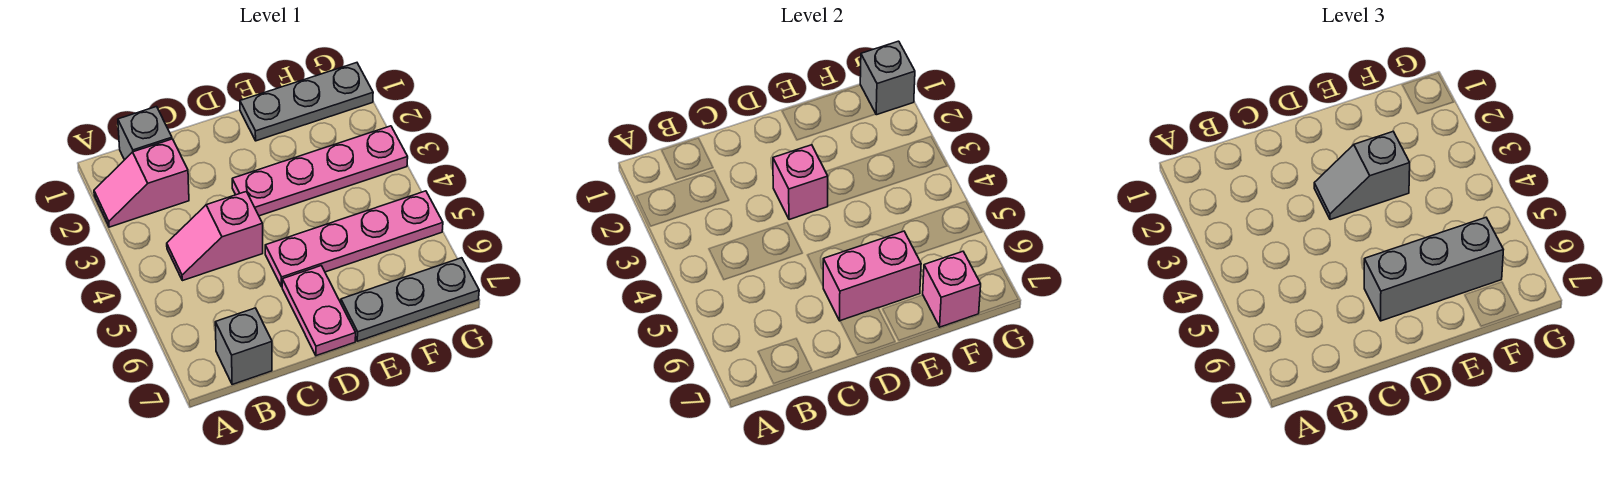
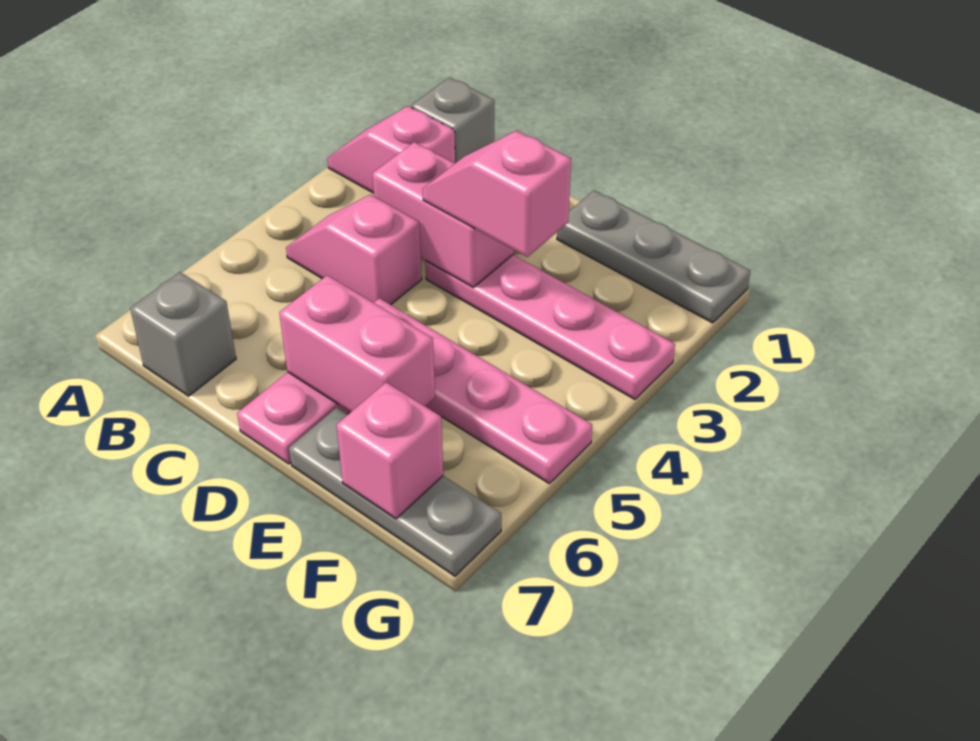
pink 1x1 brick [773,145,828,220] -> pink 1x2 brick [372,142,513,287]
grey 1x2 slope [1314,132,1410,220] -> pink 1x2 slope [422,131,571,257]
grey 1x3 brick [1364,218,1503,321] -> none
grey 1x1 brick [860,41,915,115] -> none

